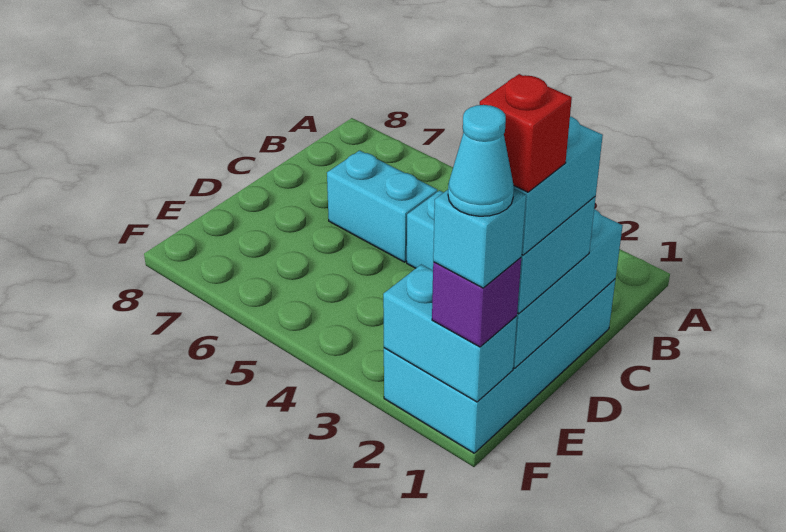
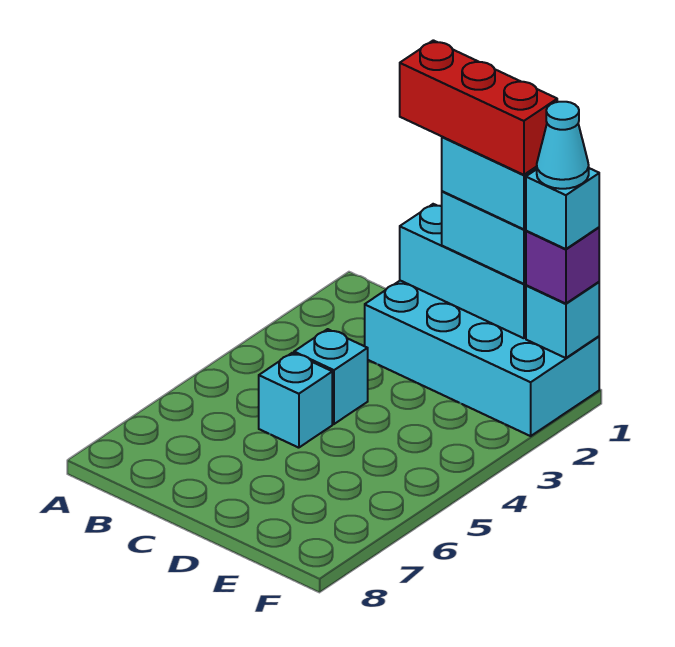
cyan 1x2 brick [327,150,437,262] -> cyan 1x1 brick [259,353,332,448]
red 1x1 brick [480,74,572,192] -> red 1x3 brick [400,40,557,175]
cyan 1x2 brick [383,264,517,402] -> cyan 1x1 brick [526,282,599,358]

